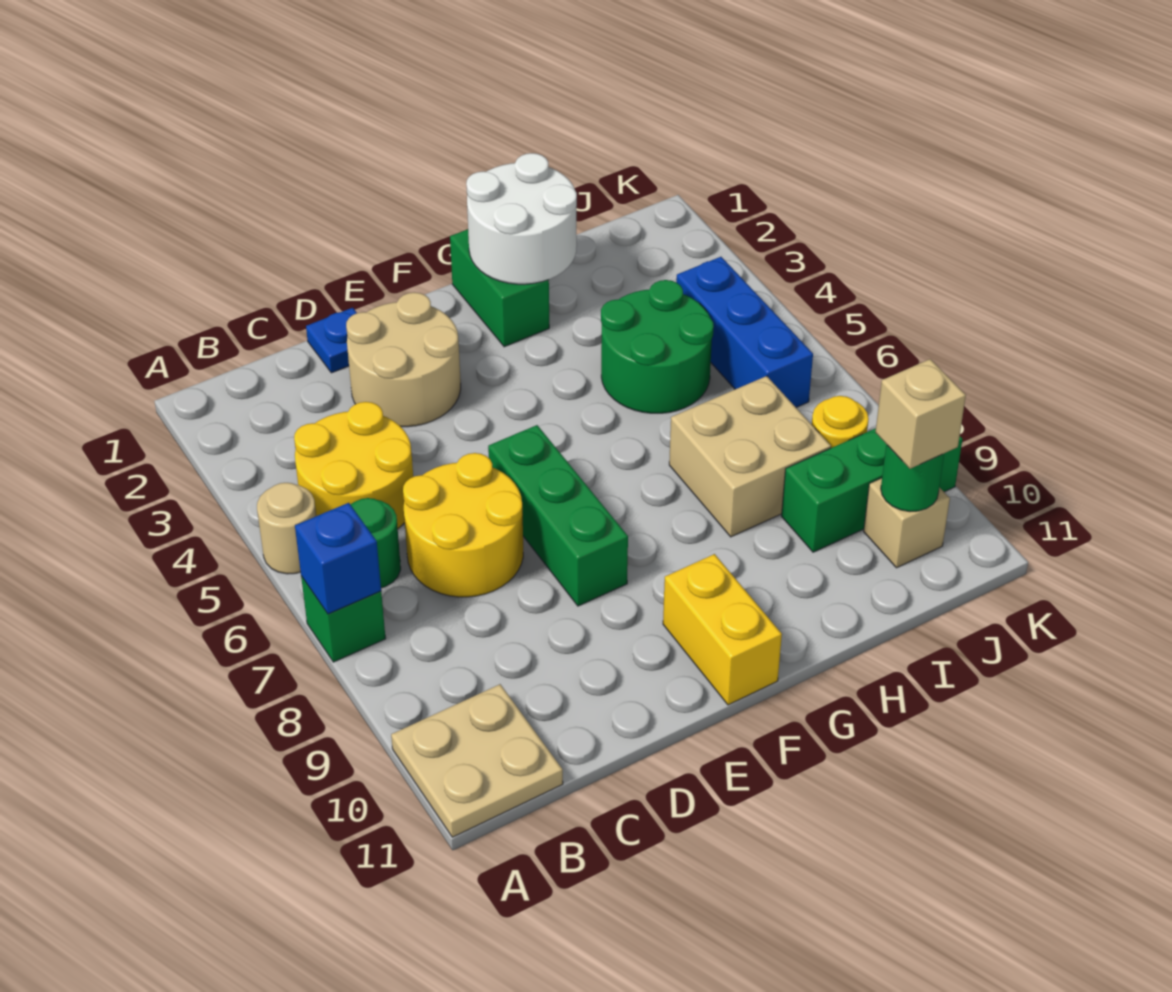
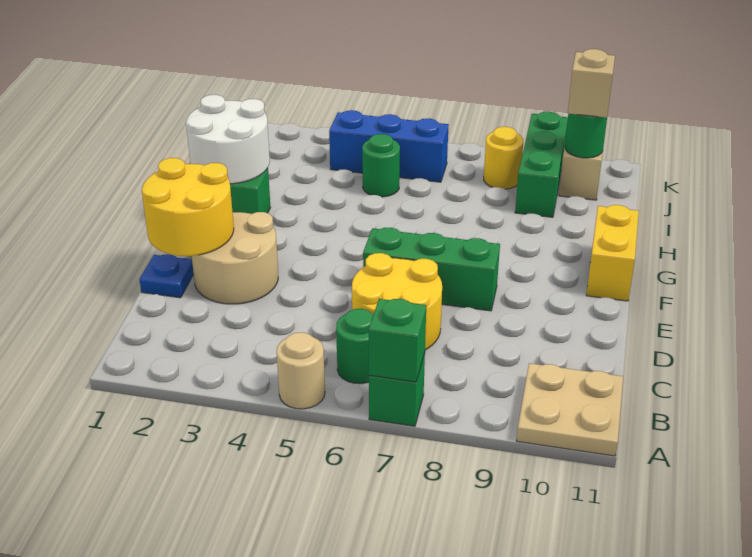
blue 1x1 brick [295,503,381,614] -> green 1x1 brick [369,299,426,382]
yellow 2x2 round brick [294,402,413,528] -> yellow 2x2 round brick moved to [142,158,234,256]
yellow 1x2 brick [663,554,782,705] -> yellow 1x2 brick turned to [586,205,639,301]
green 2x2 round brick [601,280,714,413] -> green 1x1 round brick [362,134,400,197]
tan 2x2 brick [669,376,831,537] -> none

